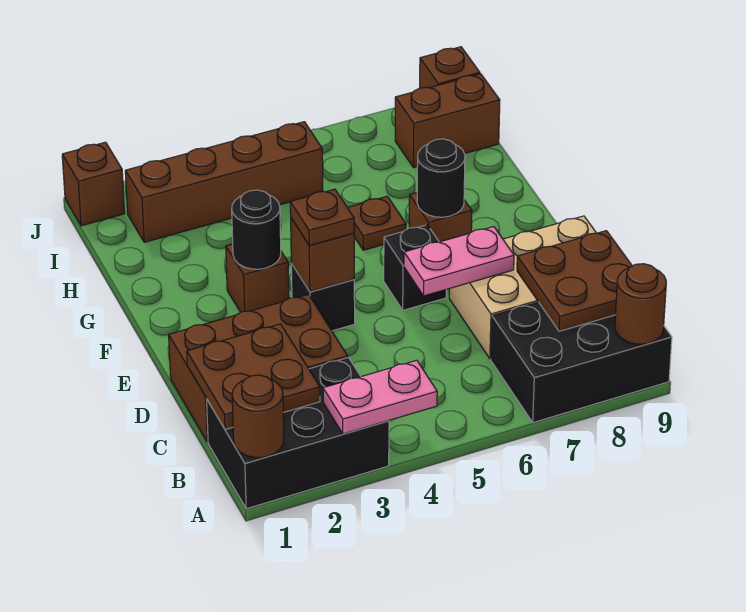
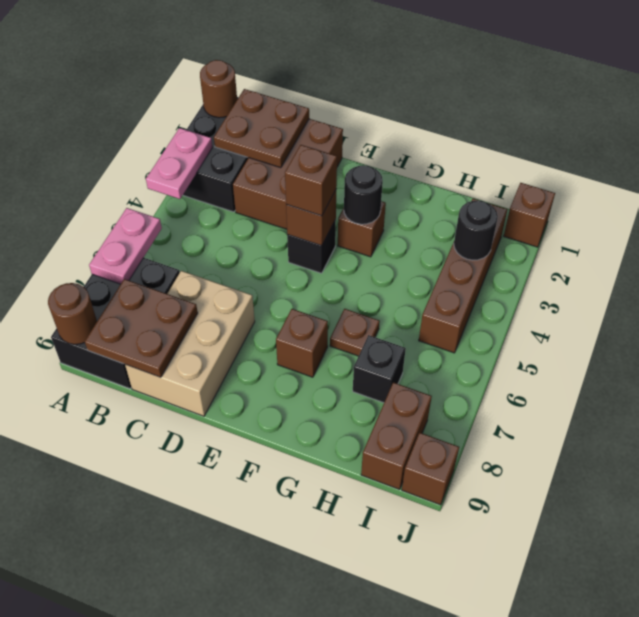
pink 1x2 plate [404,227,514,296] -> pink 1x2 plate moved to [89,208,162,284]
brown 1x1 plate [290,189,354,246] -> brown 1x1 brick [285,145,337,216]
black 1x1 brick [384,225,446,310] -> black 1x1 brick moved to [353,335,406,403]
black 1x1 round brick [417,139,465,217] -> black 1x1 round brick moved to [454,201,498,260]

